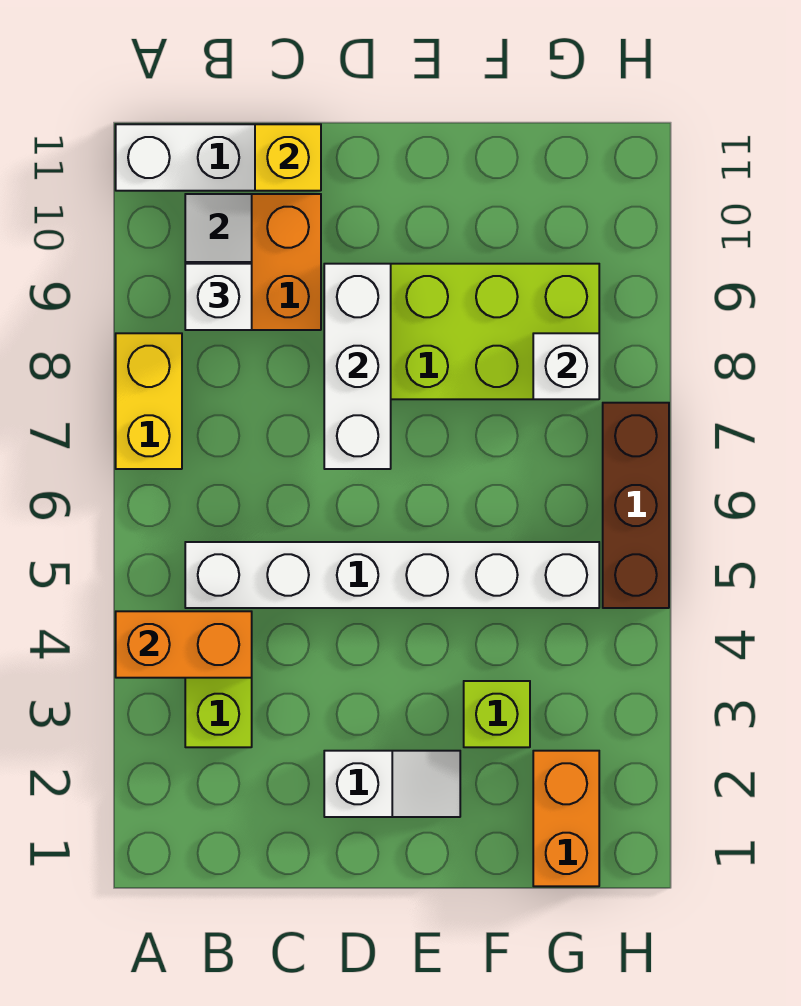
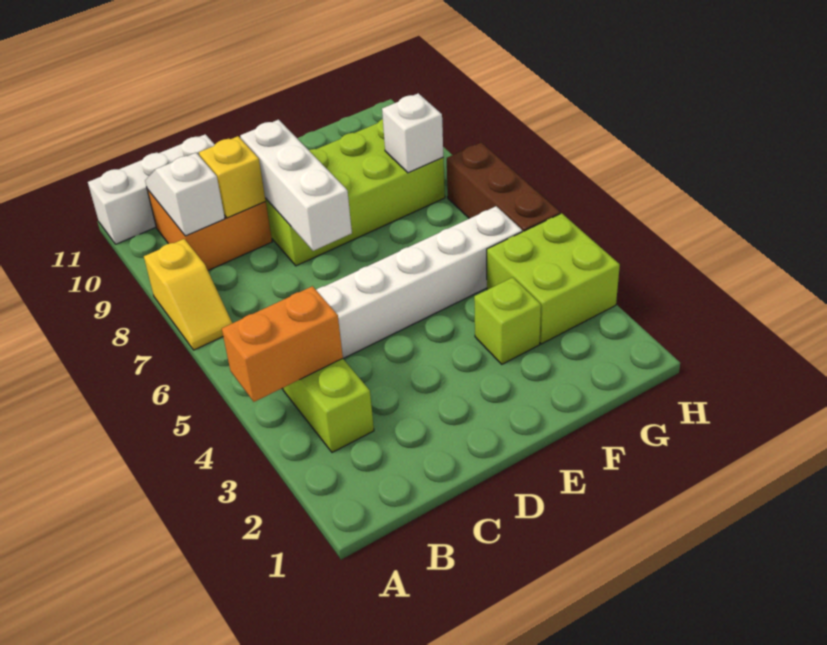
yellow 1x2 brick [116,333,182,469] -> yellow 1x2 slope [144,239,232,350]
white 1x1 brick [185,264,252,330] -> none
yellow 1x1 brick [255,124,321,191] -> yellow 1x1 brick moved to [199,136,266,218]
white 1x2 slope [324,751,460,817] -> none
orange 1x2 brick [533,751,599,886] -> none
none -> lime 2x2 brick [487,213,620,344]

